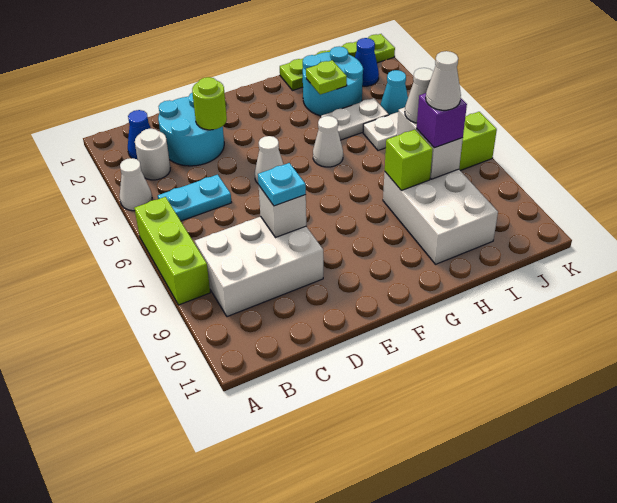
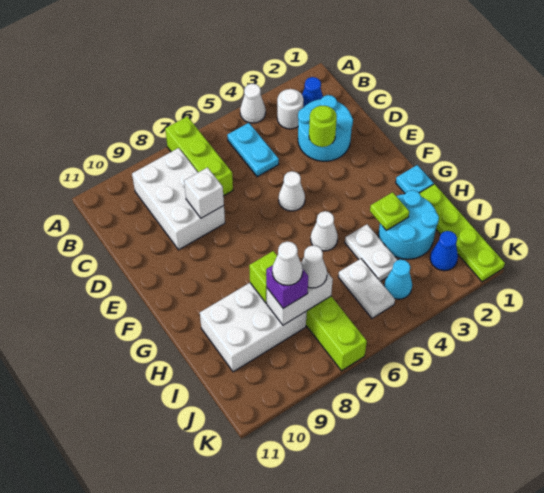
lime 1x3 brick [134,197,210,305] -> lime 1x3 brick turned to [165,116,233,196]
cyan 1x1 plate [258,163,306,206] -> cyan 1x1 plate moved to [396,165,434,193]

